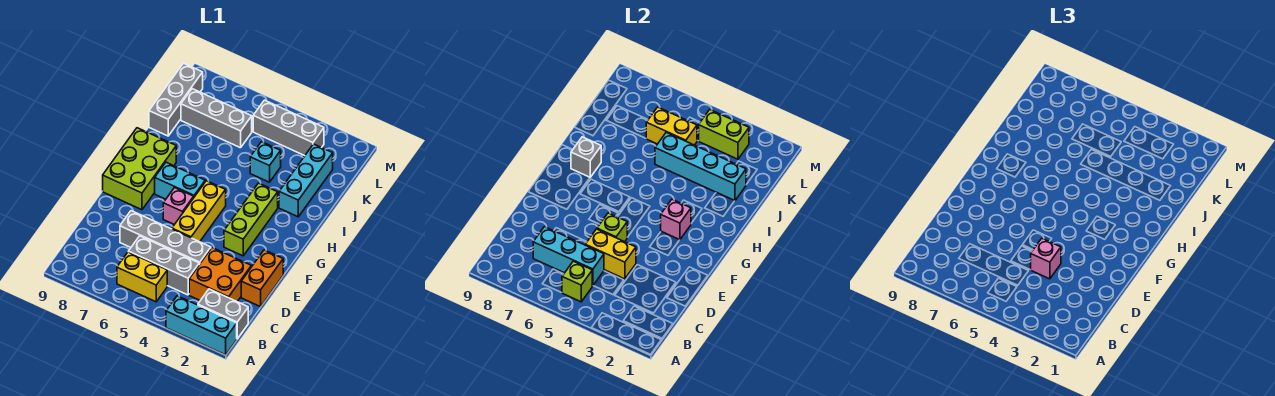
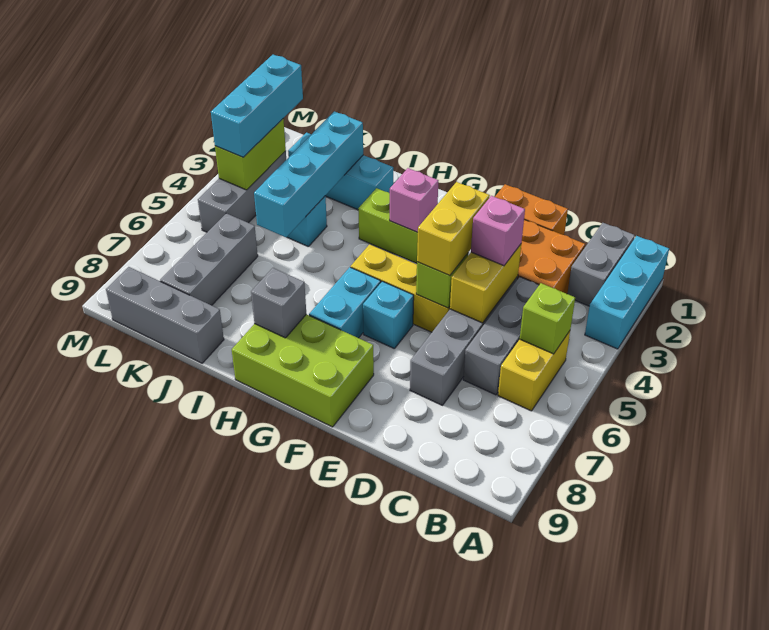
cyan 1x3 brick [533,227,604,286] -> cyan 1x3 brick moved to [211,55,303,157]
pink 1x1 brick [163,188,194,225] -> cyan 1x1 brick [363,281,414,349]
yellow 1x2 brick [646,107,697,145] -> yellow 1x2 brick moved to [417,182,490,276]

